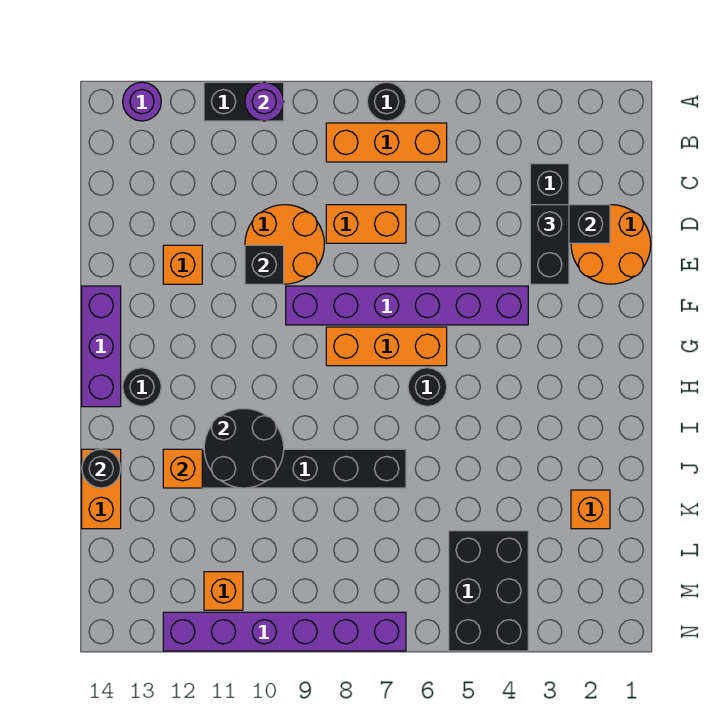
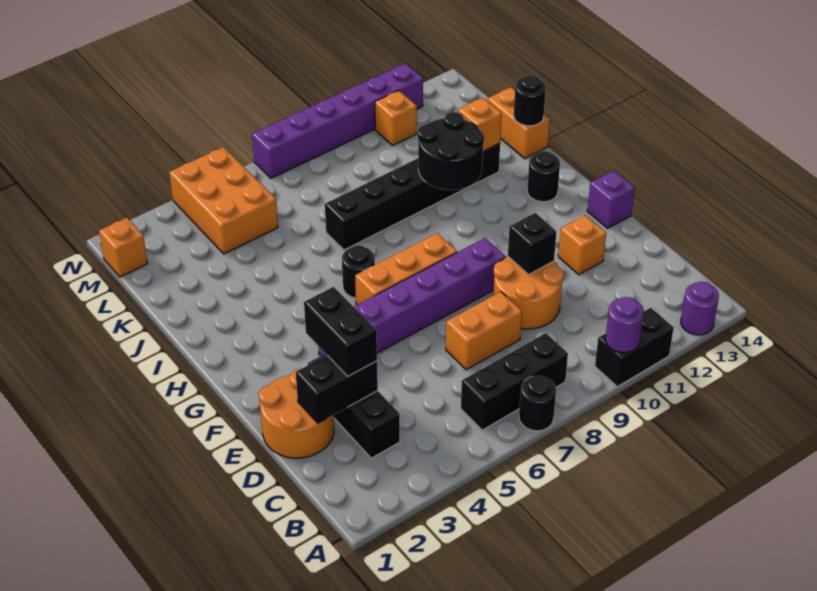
orange 1x3 brick [326,123,447,162] -> black 1x3 brick [461,333,568,430]
purple 1x3 brick [82,286,121,407] -> purple 1x1 brick [587,171,635,228]
orange 1x1 brick [571,490,610,529] -> orange 1x1 brick moved to [99,218,148,277]
black 2x3 brick [449,531,528,651] -> orange 2x3 brick [169,147,278,254]

